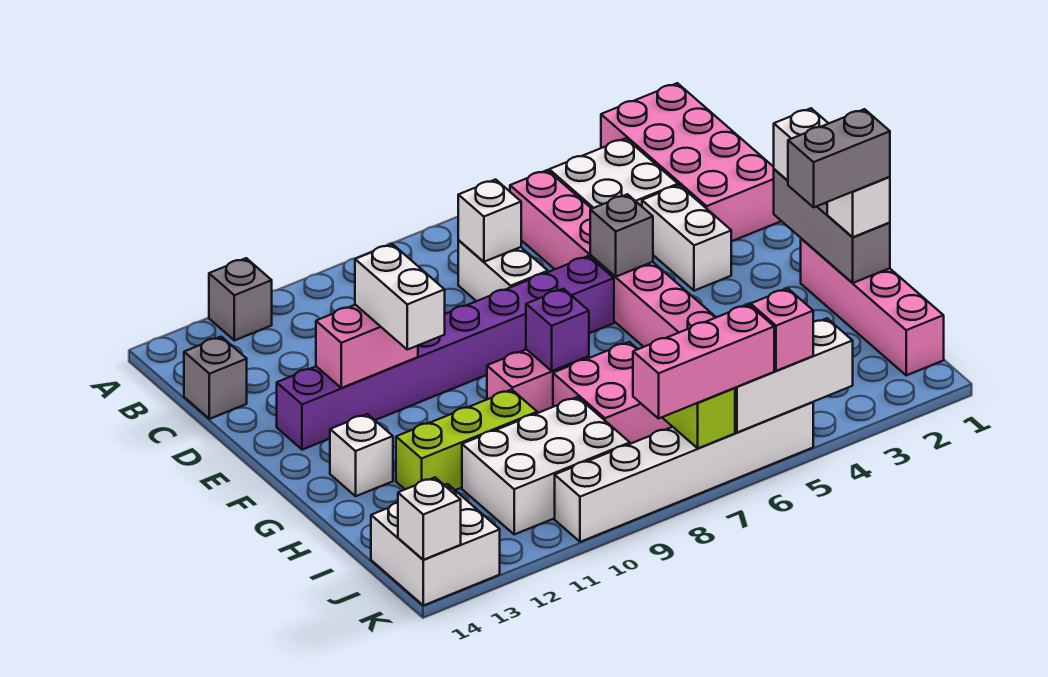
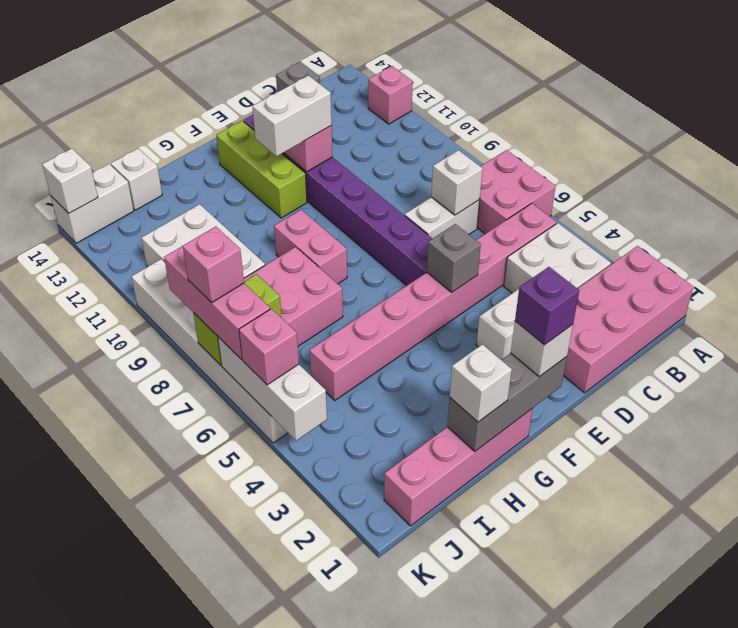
none -> pink 2x2 brick [477,150,556,234]
grey 1x1 brick [209,258,272,340] -> pink 1x1 brick [368,66,413,124]
purple 1x1 brick [526,289,589,371] -> purple 1x1 brick moved to [515,267,579,345]
white 1x1 brick [330,414,393,496] -> white 1x1 brick moved to [111,148,162,210]
grey 1x2 brick [788,109,890,207] -> none
lime 1x3 brick [396,390,537,490] -> lime 1x3 brick moved to [216,121,307,218]
white 2x2 brick [371,484,500,605] -> white 1x2 brick [51,164,134,243]
none -> pink 1x1 brick [183,227,244,302]

